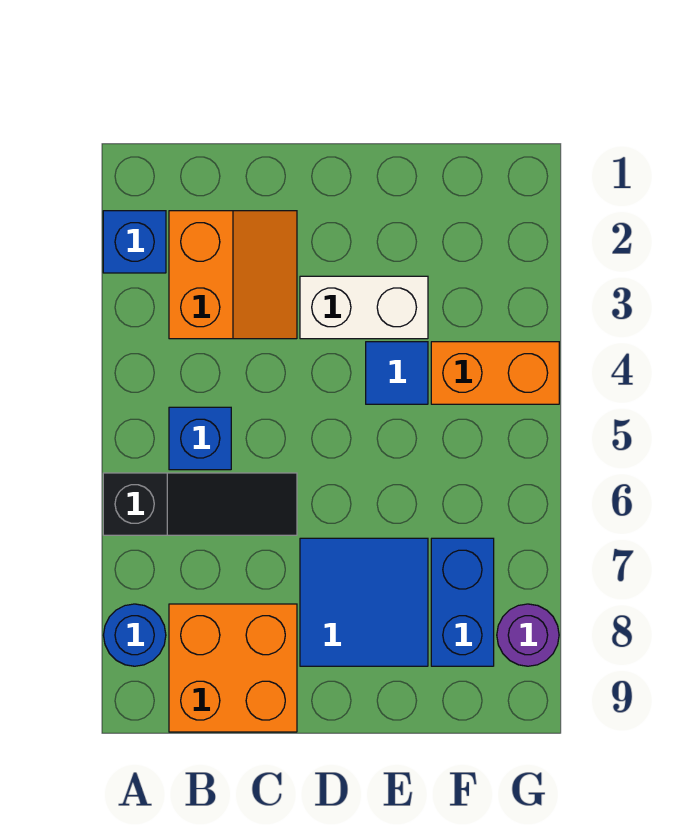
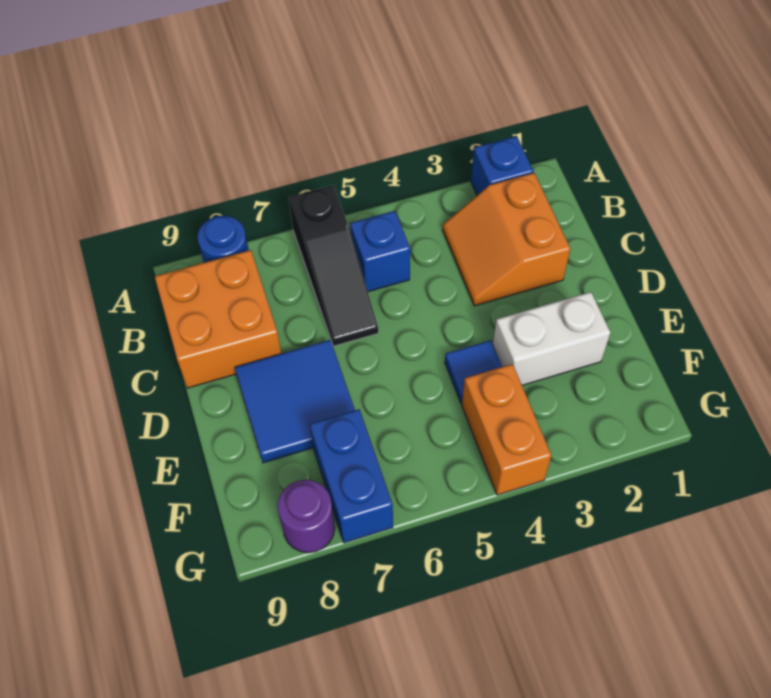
orange 2x2 slope [169,211,297,339] -> orange 2x2 slope turned to [443,173,570,306]
white 1x2 brick [300,276,428,339] -> white 1x2 brick turned to [493,292,610,385]
blue 1x2 brick [431,538,494,666] -> blue 1x2 brick turned to [310,409,393,543]

